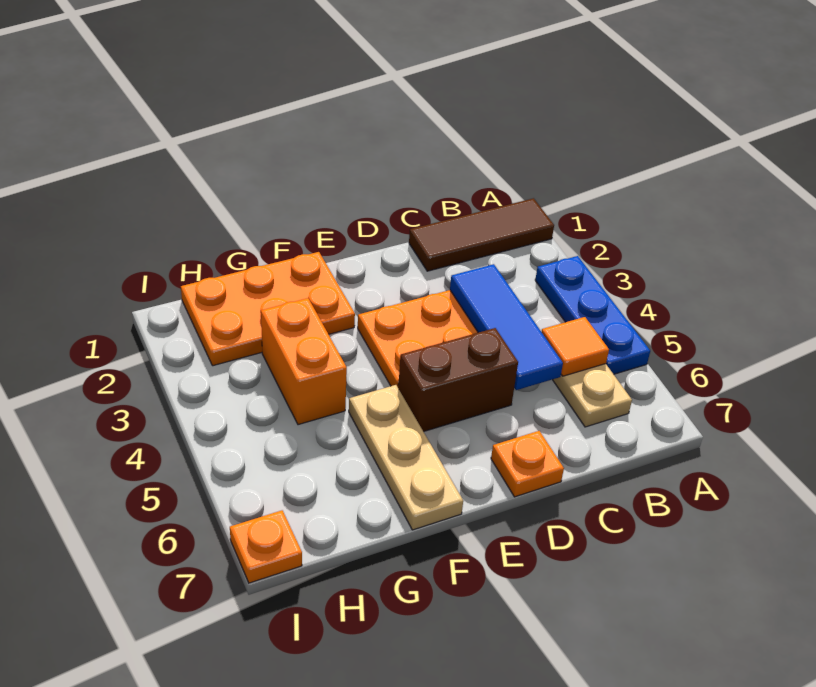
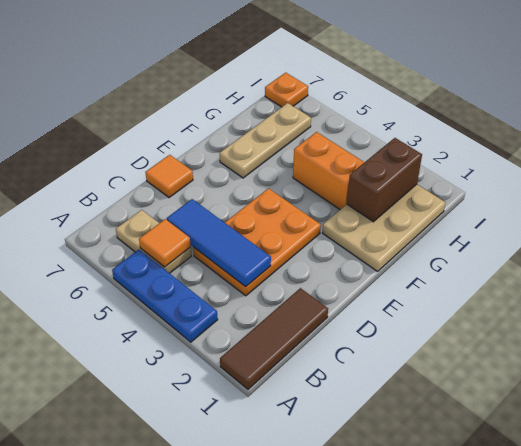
brown 1x2 brick [398,328,518,432] -> brown 1x2 brick moved to [347,138,422,222]
orange 1x1 plate [491,431,564,497] -> orange 1x1 tile [145,155,193,198]
orange 2x3 plate [181,252,355,366] -> tan 2x3 plate [323,184,445,271]
tan 1x3 plate [349,385,463,530] -> tan 1x3 plate turned to [220,103,311,178]

